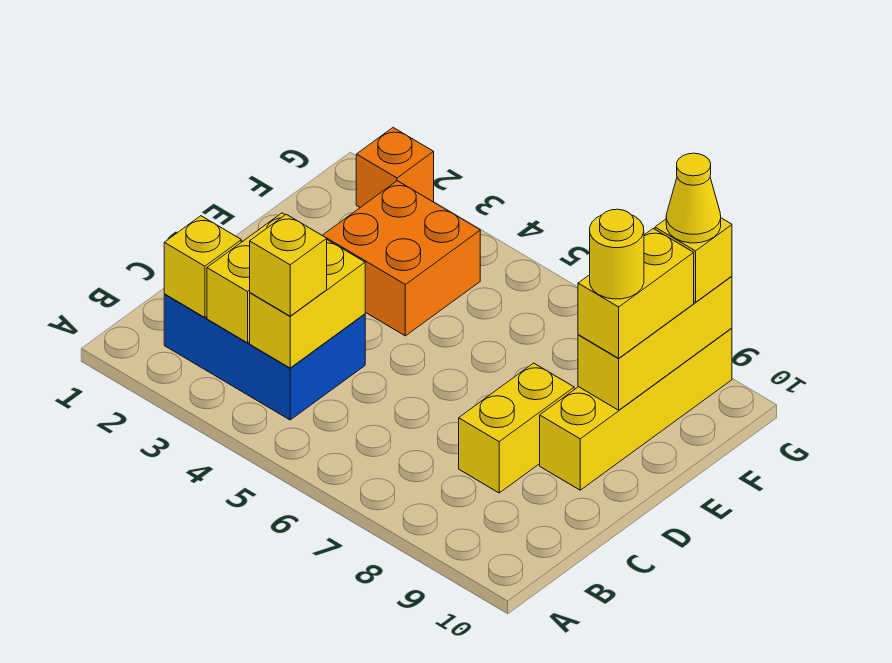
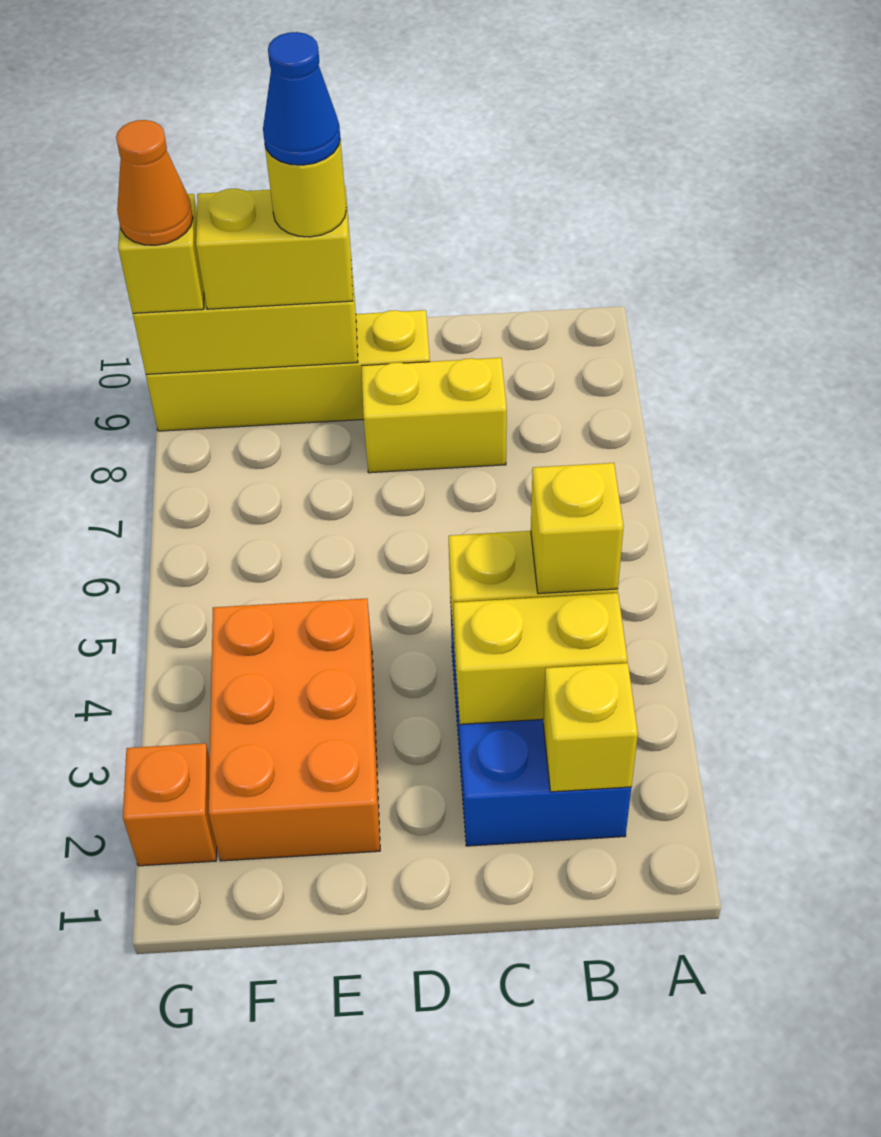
orange 2x2 brick [322,181,480,336] -> orange 2x3 brick [209,598,380,861]
none -> blue 1x1 cone [263,32,340,165]
yellow 1x1 cone [666,153,721,243] -> orange 1x1 cone [116,120,193,245]

